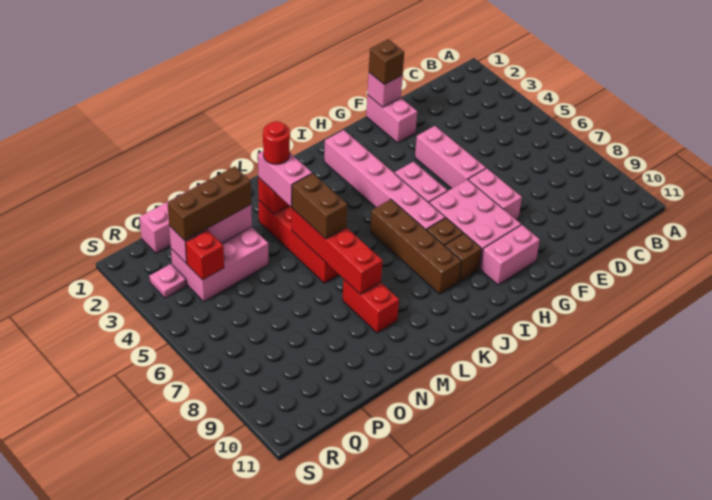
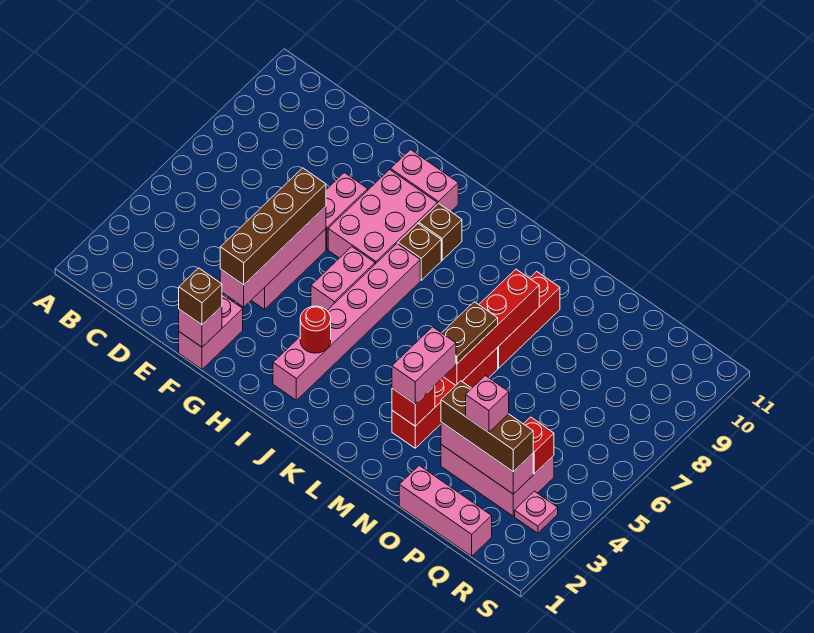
none -> pink 1x4 brick [220,207,326,307]
brown 1x4 brick [370,199,461,294] -> brown 1x4 brick moved to [220,168,326,285]
red 1x1 round brick [263,121,290,164] -> red 1x1 round brick moved to [300,306,331,353]
brown 1x2 brick [292,174,347,239] -> brown 1x2 plate [442,302,498,364]
red 1x2 brick [343,279,399,333] -> red 1x3 brick [497,271,560,368]
none -> pink 1x1 brick [466,376,509,433]

